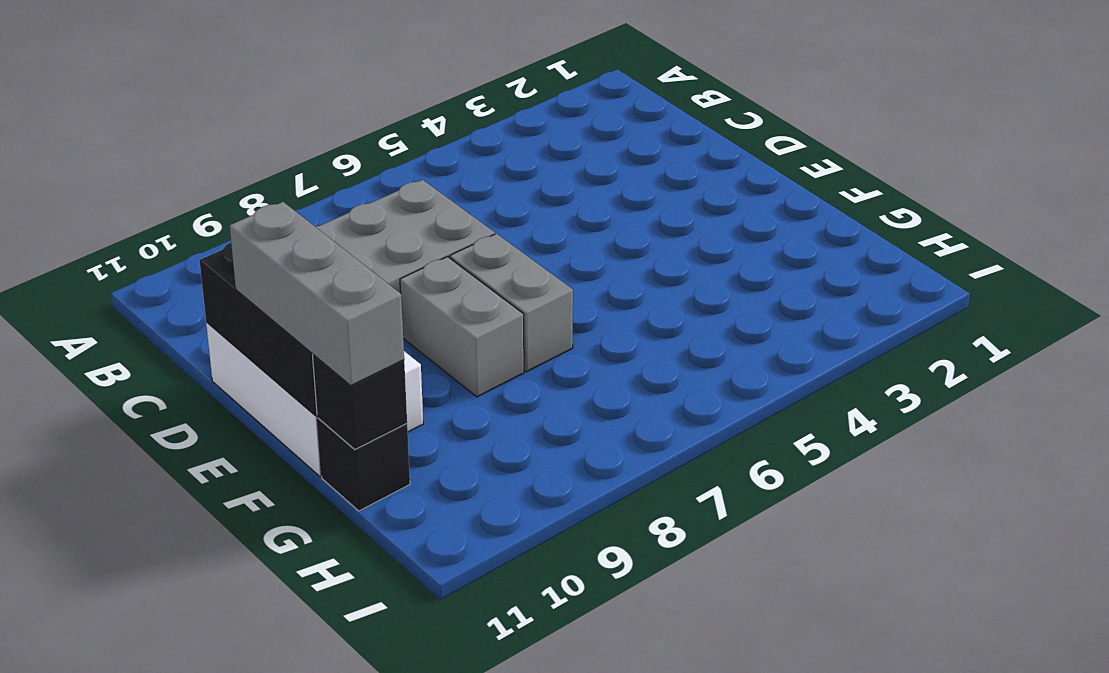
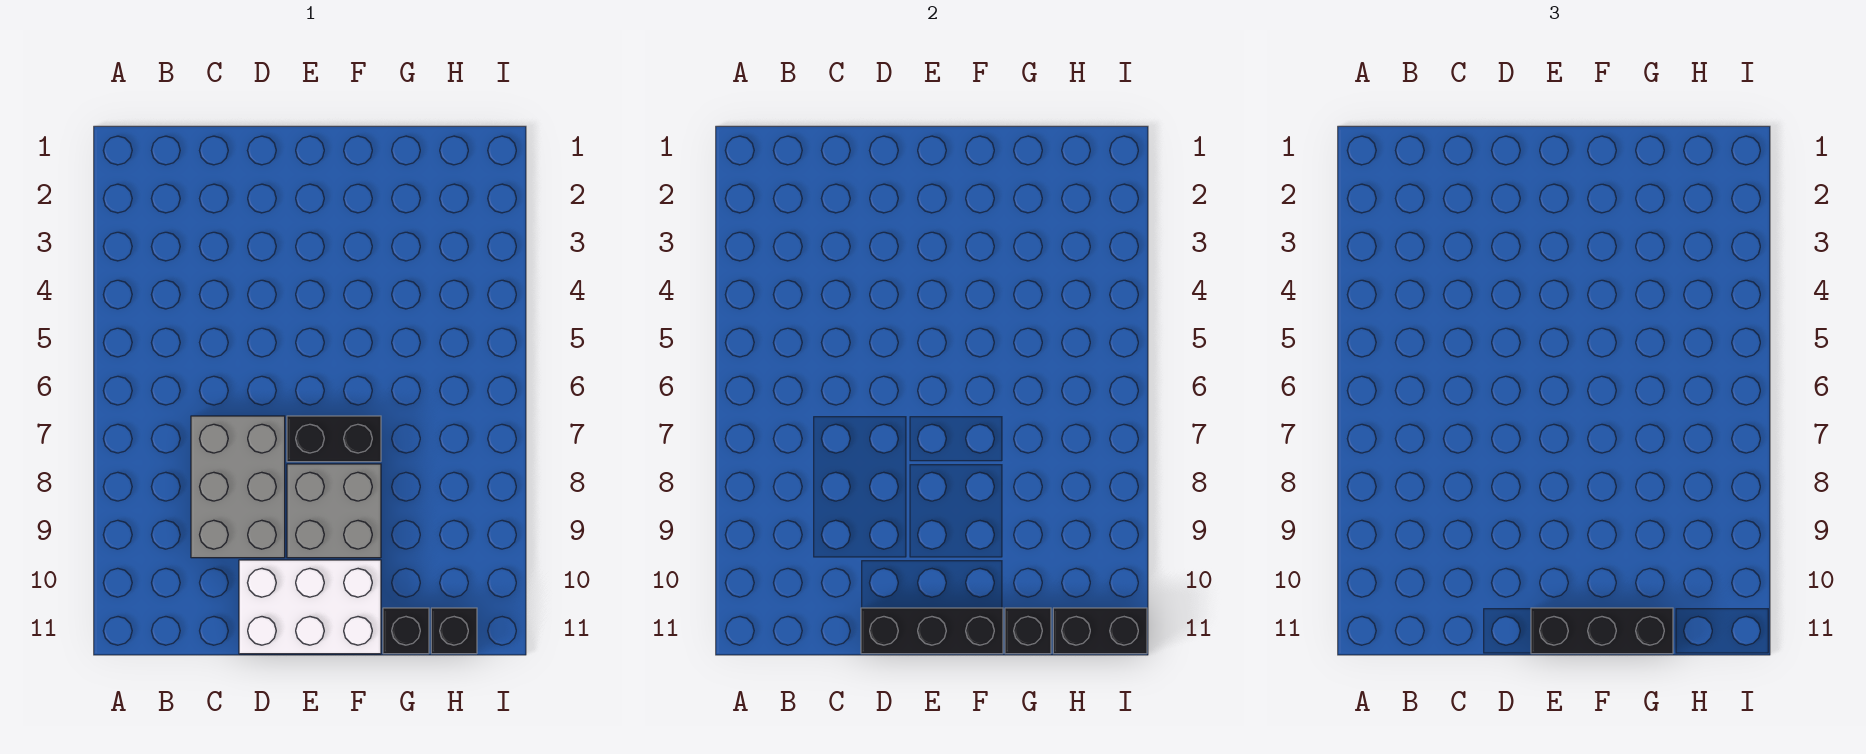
grey 1x2 brick [450,234,573,372] -> black 1x2 brick [287,416,381,462]
grey 1x2 brick [400,257,524,397] -> grey 2x2 brick [287,464,381,558]
grey 1x3 brick [230,202,404,385] -> black 1x3 brick [1531,608,1673,654]
none -> black 1x1 brick [431,608,477,654]
none -> black 1x2 brick [1053,608,1147,654]

